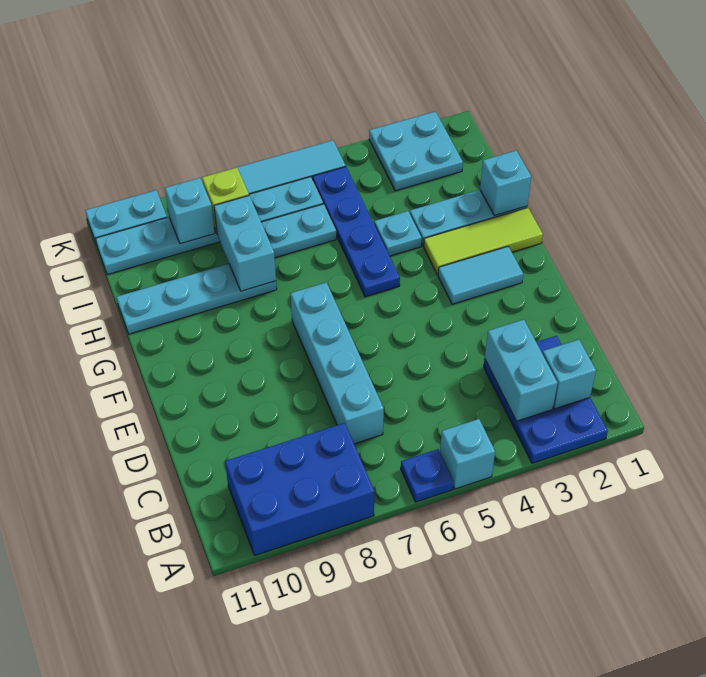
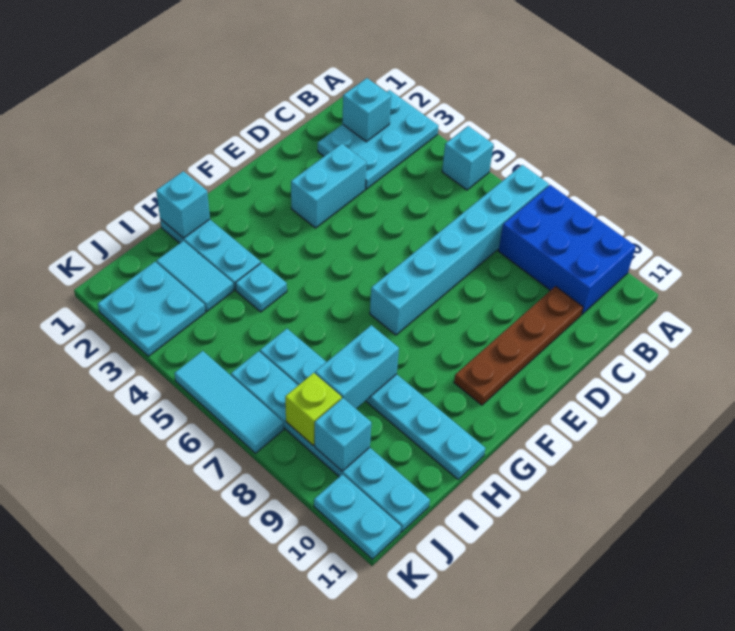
blue 2x3 plate [484,336,608,463] -> cyan 2x3 plate [318,90,438,189]
blue 1x1 plate [401,449,454,502] -> none
cyan 1x2 brick [485,320,558,421] -> cyan 1x2 brick moved to [291,144,366,228]
cyan 1x4 brick [291,282,384,444] -> cyan 1x6 brick [370,165,549,335]
none -> brown 1x4 plate [454,286,583,405]
cyan 1x2 tile [438,247,523,304] -> cyan 1x2 tile moved to [156,241,233,311]
lime 1x3 tile [424,208,543,275] -> none
blue 1x4 plate [313,167,400,297] -> none

